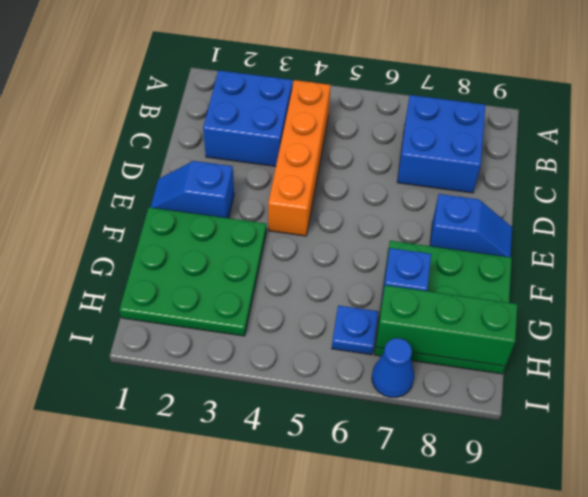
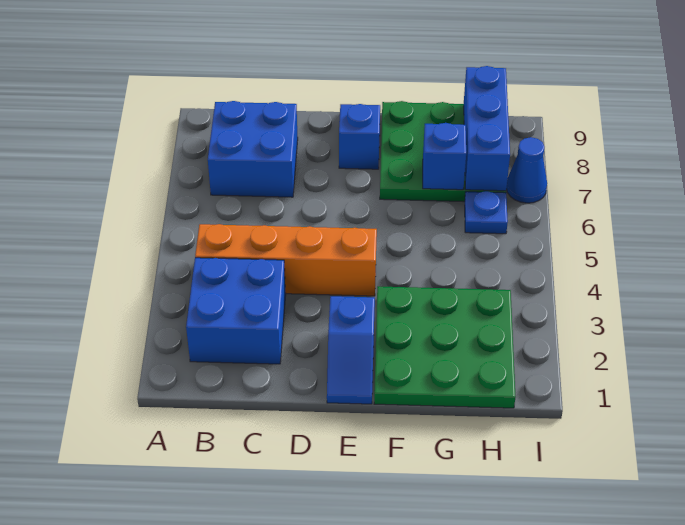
green 1x3 brick [376,285,517,366] -> blue 1x3 brick [464,66,510,191]

